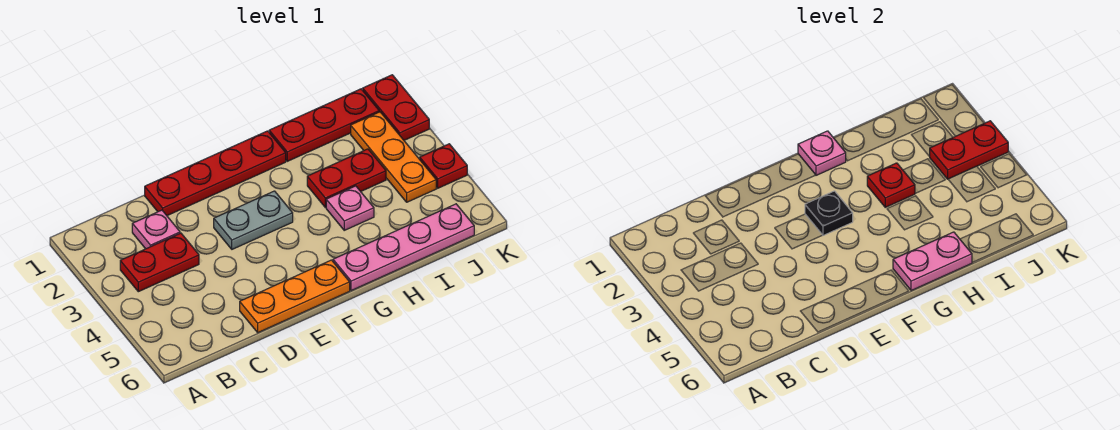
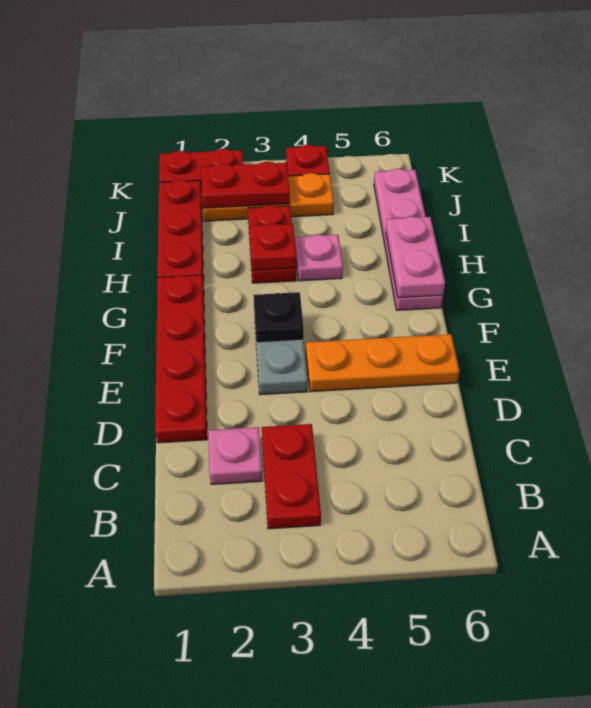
orange 1x3 plate [240,260,350,332] -> orange 1x3 plate turned to [306,334,460,392]
pink 1x1 plate [798,131,846,175] -> none
red 1x2 plate [929,121,1008,179] -> red 1x2 plate turned to [201,162,290,208]

